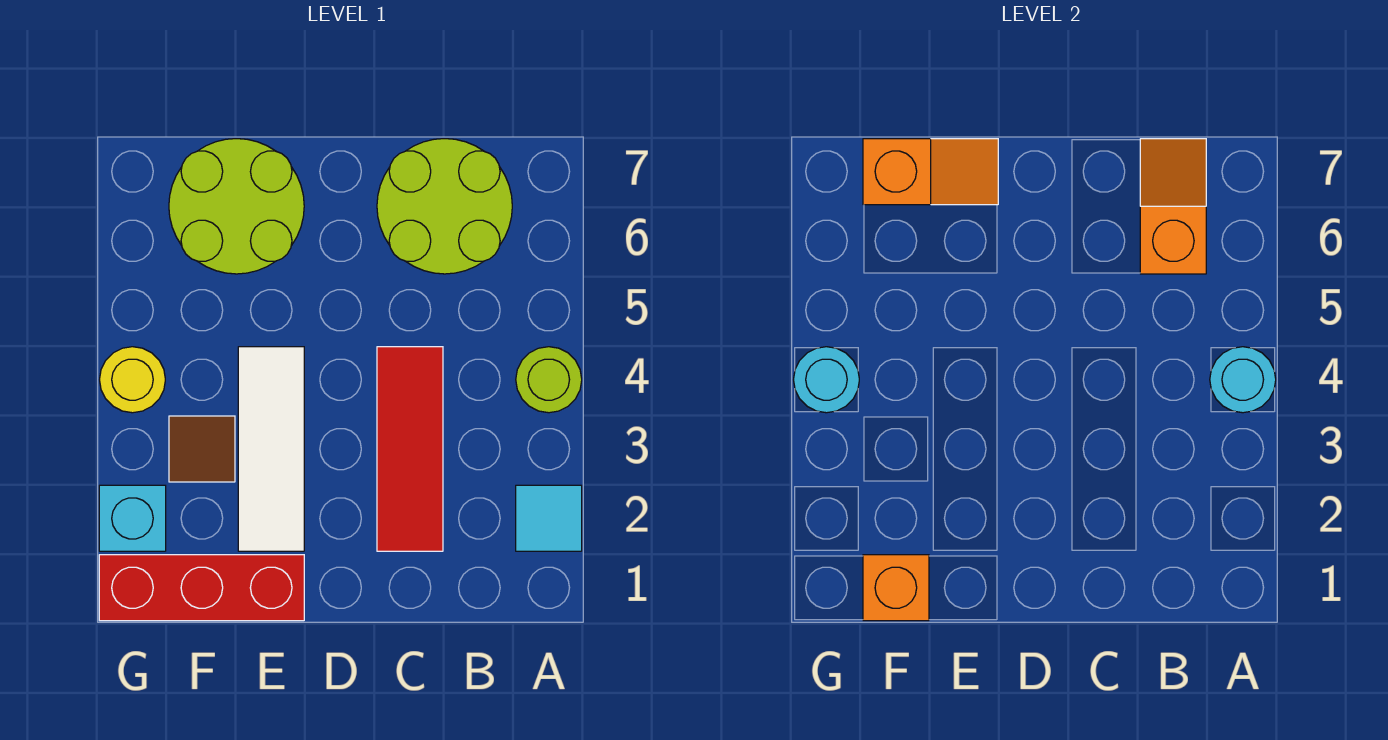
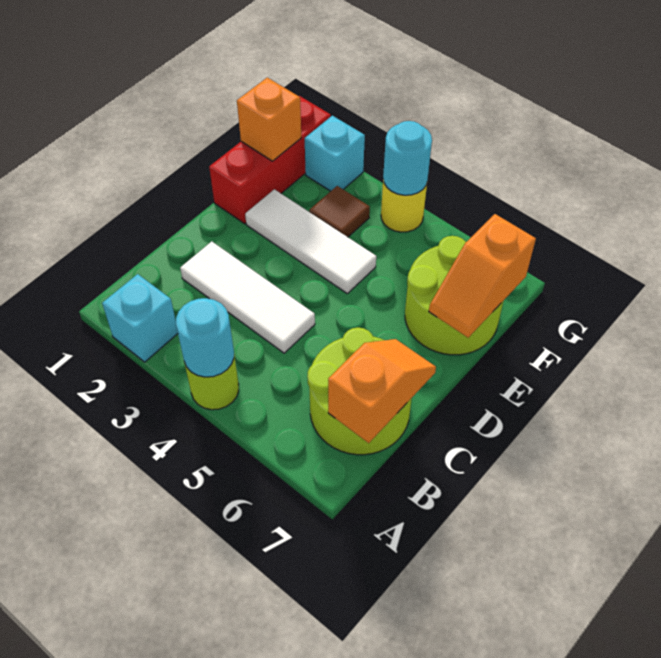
cyan 1x1 tile [516,485,582,551] -> cyan 1x1 brick [102,274,178,362]
orange 1x2 slope [1140,139,1206,274] -> orange 1x2 slope turned to [328,339,436,443]
red 1x3 tile [377,347,443,551] -> white 1x3 tile [180,241,315,353]

